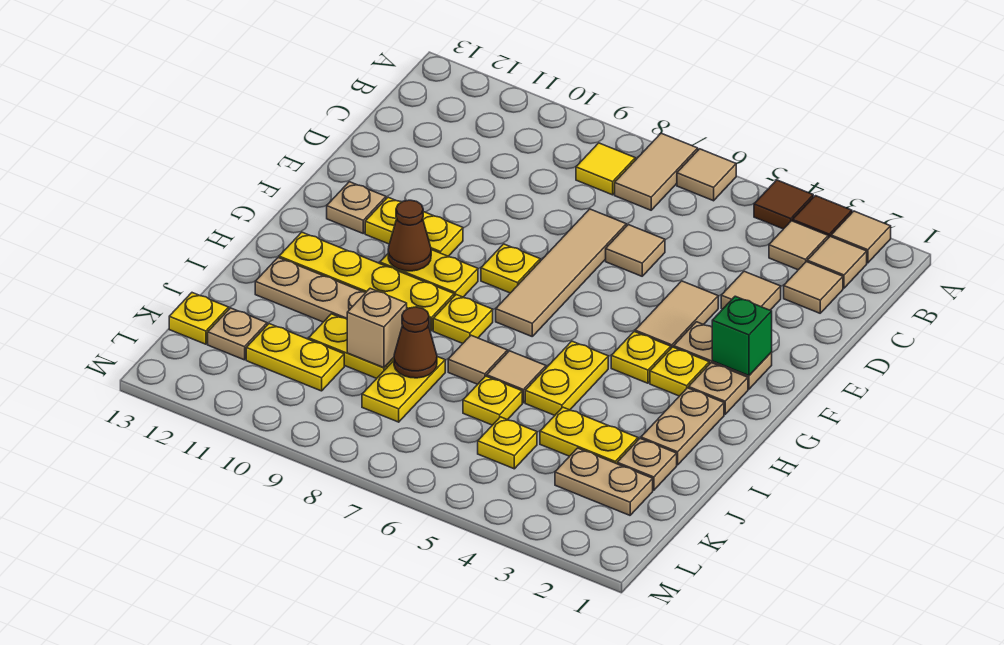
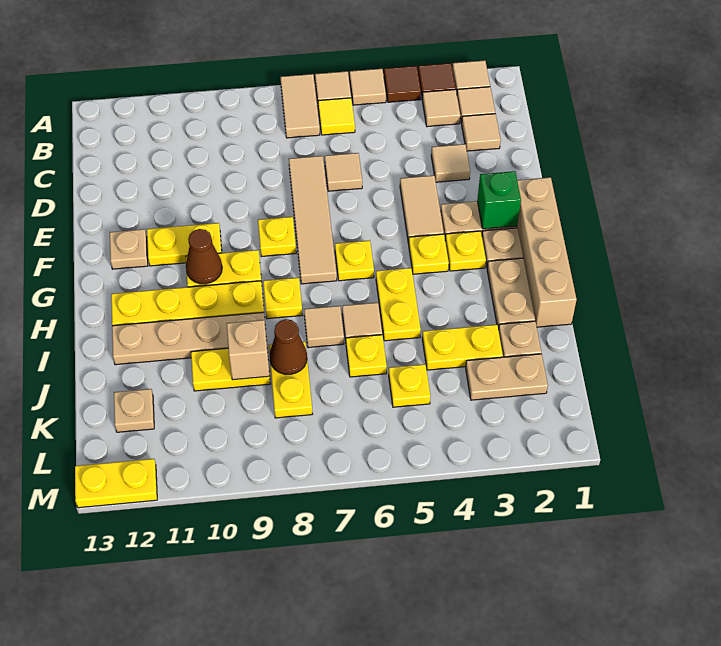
none -> tan 1x1 tile [350,69,386,105]
yellow 1x1 tile [576,143,635,195] -> yellow 1x1 tile moved to [318,98,355,135]
none -> tan 1x4 brick [517,177,577,327]
yellow 1x2 plate [246,324,344,391] -> yellow 1x2 plate moved to [75,459,157,508]
yellow 1x1 plate [169,293,229,344] -> yellow 1x1 plate moved to [335,240,374,281]

